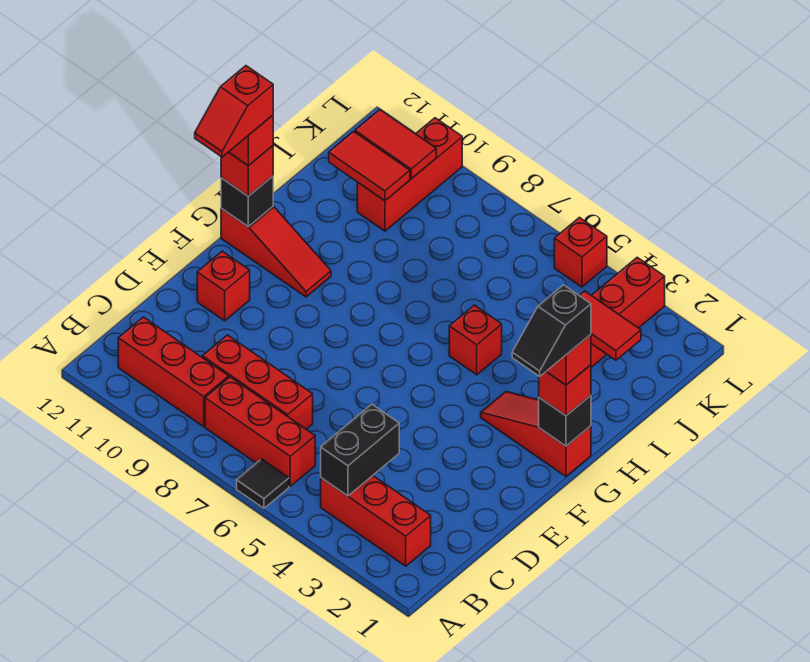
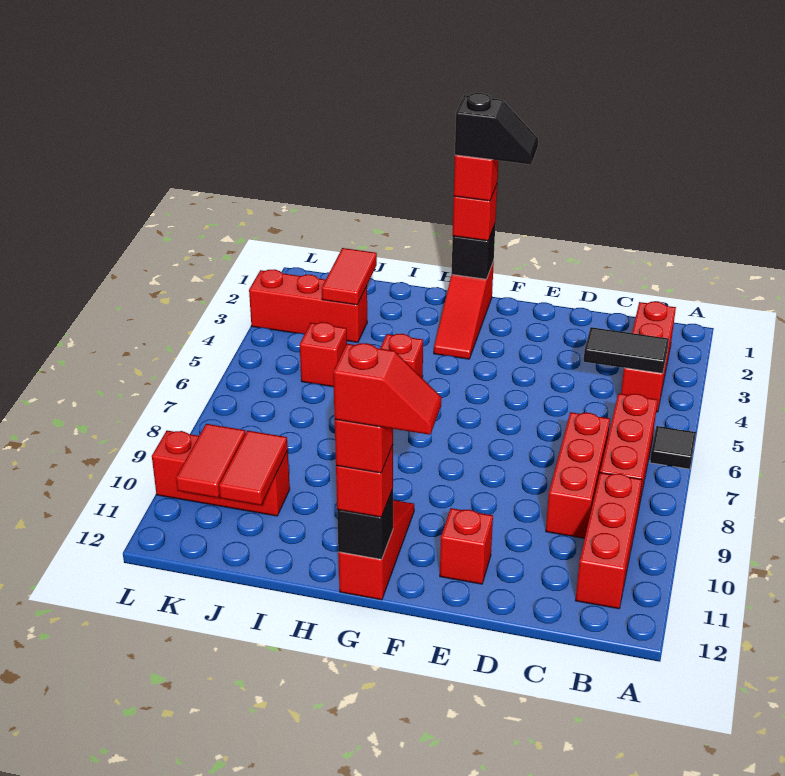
black 1x2 brick [321,404,399,496] -> black 1x2 tile [584,327,669,373]
red 1x1 brick [554,217,607,287] -> red 1x1 brick moved to [300,322,347,387]

